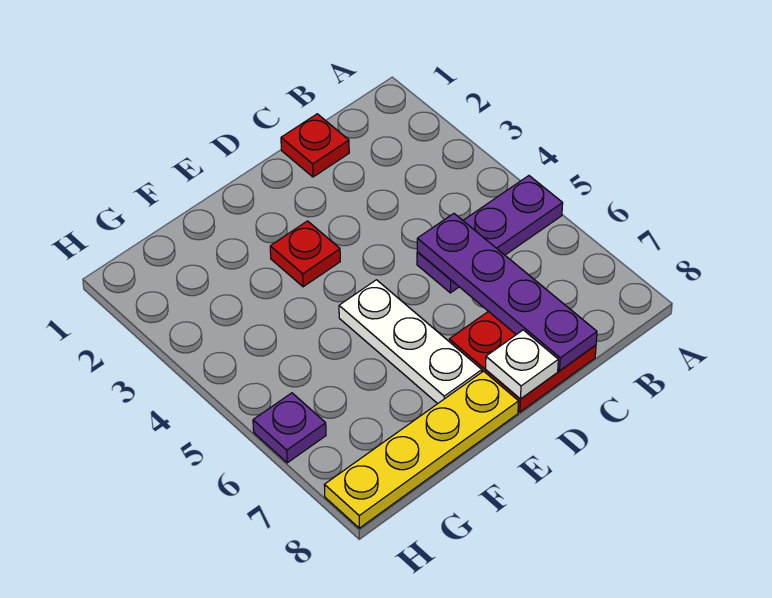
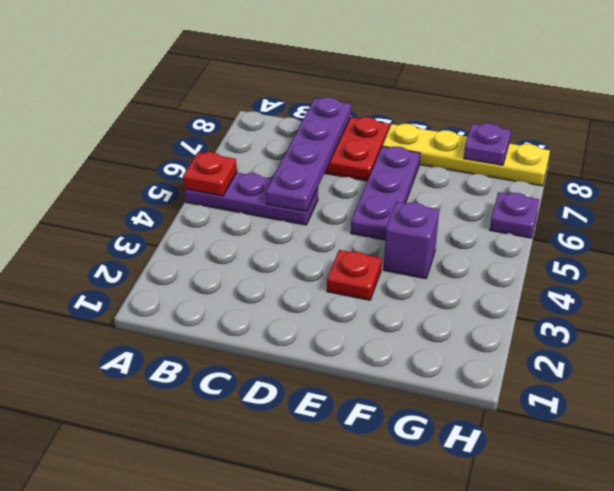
red 1x1 plate [281,114,349,177] -> red 1x1 plate moved to [183,152,237,196]
white 1x1 plate [486,330,558,399] -> none
white 1x3 plate [339,280,482,404] -> purple 1x3 plate [351,146,420,240]
none -> purple 1x1 brick [384,202,439,279]
none -> purple 1x1 plate [464,123,511,165]

